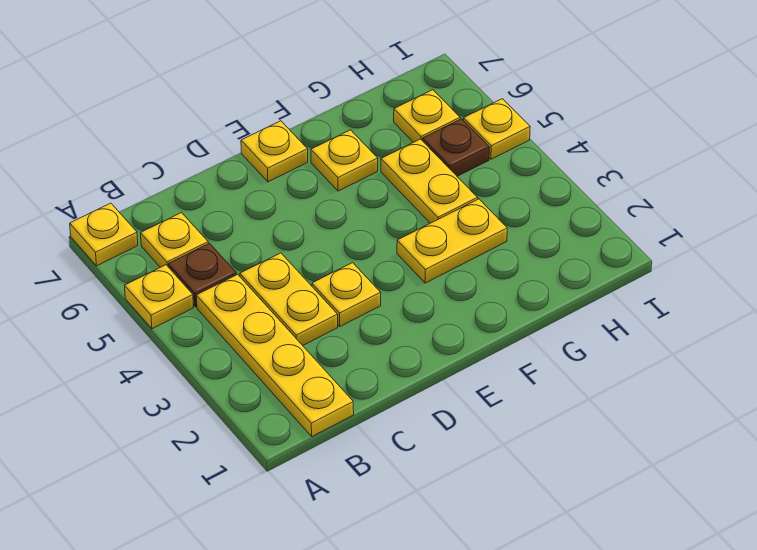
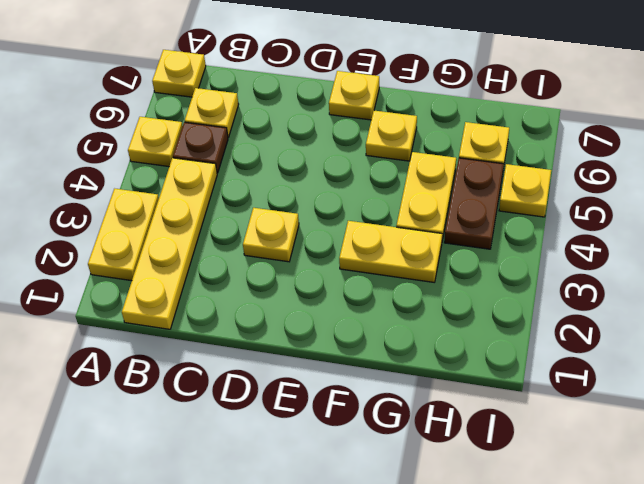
yellow 1x2 plate [240,253,338,345] -> yellow 1x2 plate moved to [88,189,159,281]
brown 1x1 plate [422,119,489,176] -> brown 1x2 plate [444,158,504,249]

